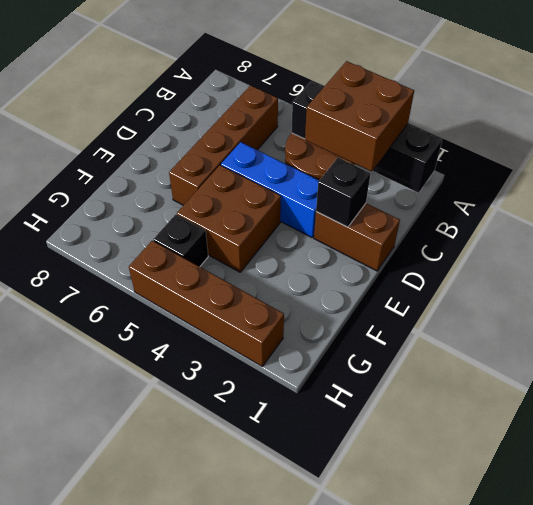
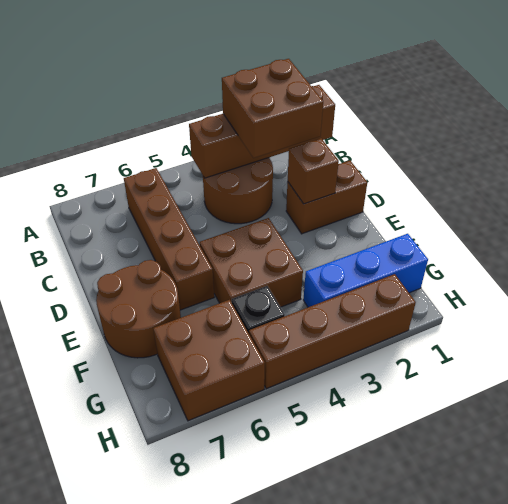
black 1x4 brick [291,81,442,193] -> brown 1x4 brick [189,85,335,178]
black 1x1 brick [316,158,371,227] -> brown 1x1 brick [288,138,339,204]
blue 1x3 brick [221,142,319,237] -> blue 1x3 brick moved to [303,234,428,307]
none -> brown 2x2 round brick [96,260,181,358]
none -> brown 2x2 brick [153,300,265,421]

